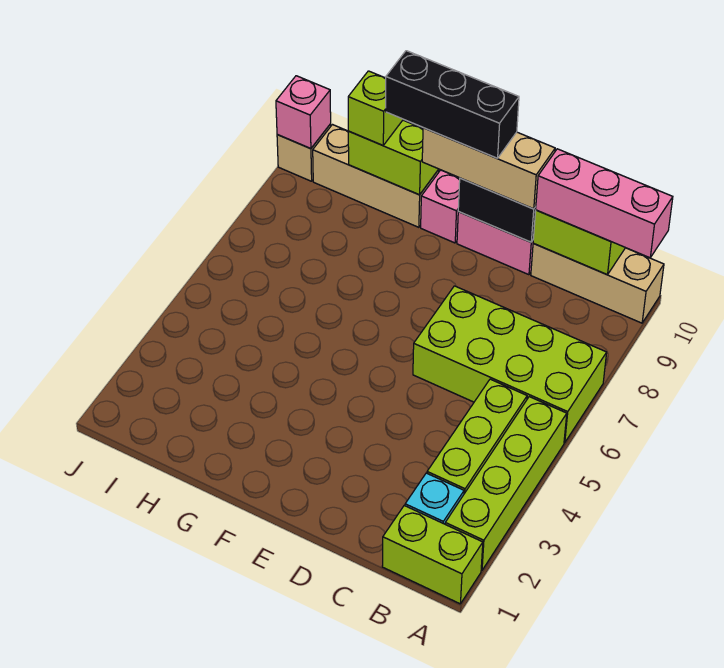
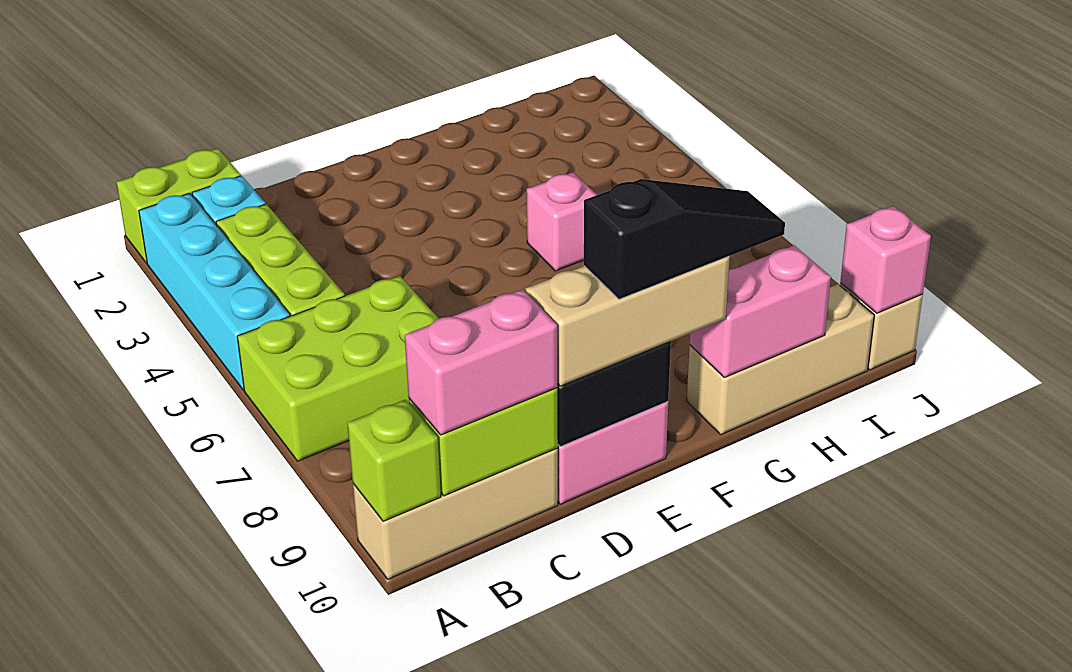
lime 1x4 brick [445,397,567,570] -> cyan 1x4 brick [139,193,290,390]
lime 2x4 brick [413,286,607,443] -> lime 2x3 brick [237,276,439,461]
pink 1x3 brick [536,149,673,258] -> pink 1x2 brick [405,290,557,435]
black 1x3 brick [386,51,519,158] -> black 1x3 slope [583,179,785,299]
pink 1x1 brick [421,170,460,243] -> pink 1x1 brick moved to [526,172,597,271]
lime 1x2 brick [348,120,438,195] -> pink 1x2 brick [690,245,831,378]
lime 1x1 brick [348,71,403,145] -> lime 1x1 brick moved to [347,400,441,521]

